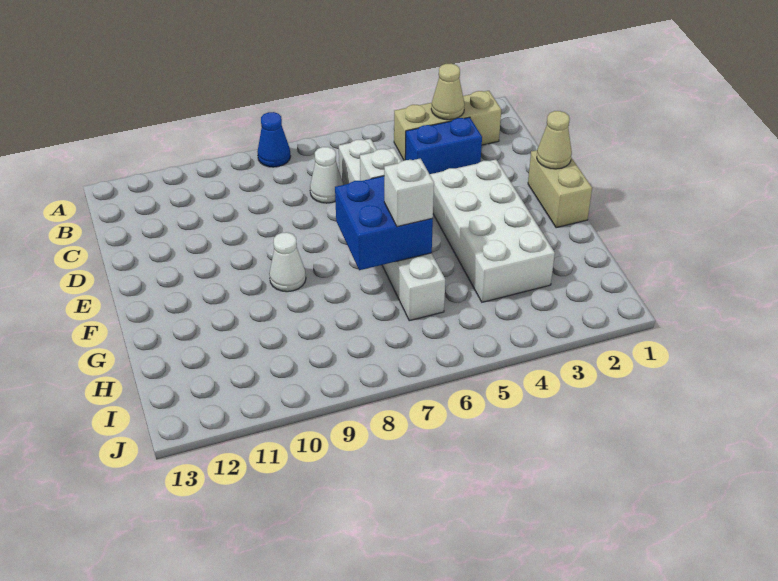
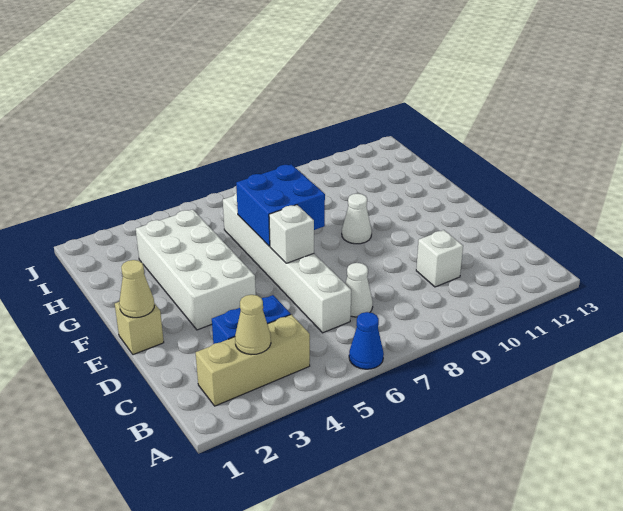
blue 1x1 cone [257,112,291,167] -> blue 1x1 cone moved to [349,312,384,369]
tan 1x2 brick [528,150,592,228] -> tan 1x1 brick [115,302,164,355]
white 1x1 brick [384,158,434,227] -> white 1x1 brick moved to [416,230,463,287]

